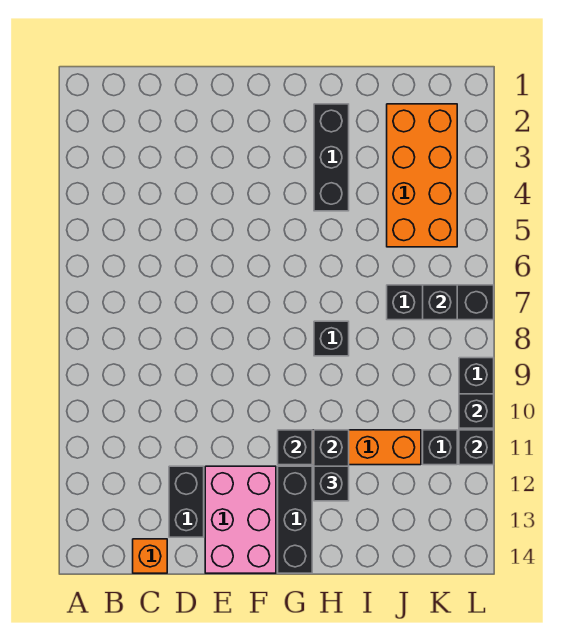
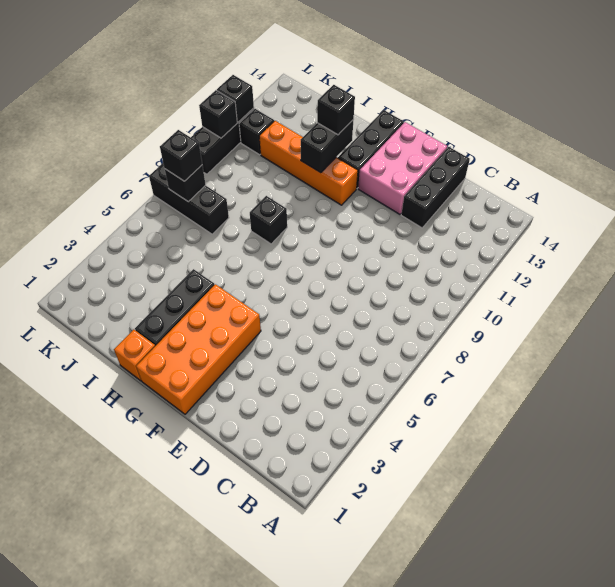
orange 1x1 brick [133,539,167,573] -> orange 1x1 brick moved to [114,330,155,381]
black 1x2 brick [169,466,204,537] -> black 1x3 brick [401,147,470,228]
black 1x1 brick [278,430,312,465] -> black 1x1 brick moved to [160,130,202,181]
orange 2x4 brick [387,104,457,247] -> orange 2x4 brick moved to [136,284,261,414]

